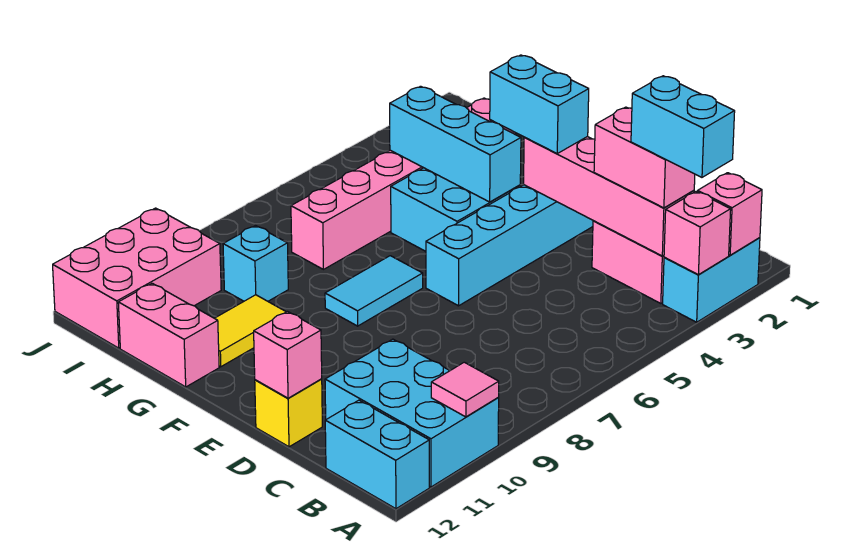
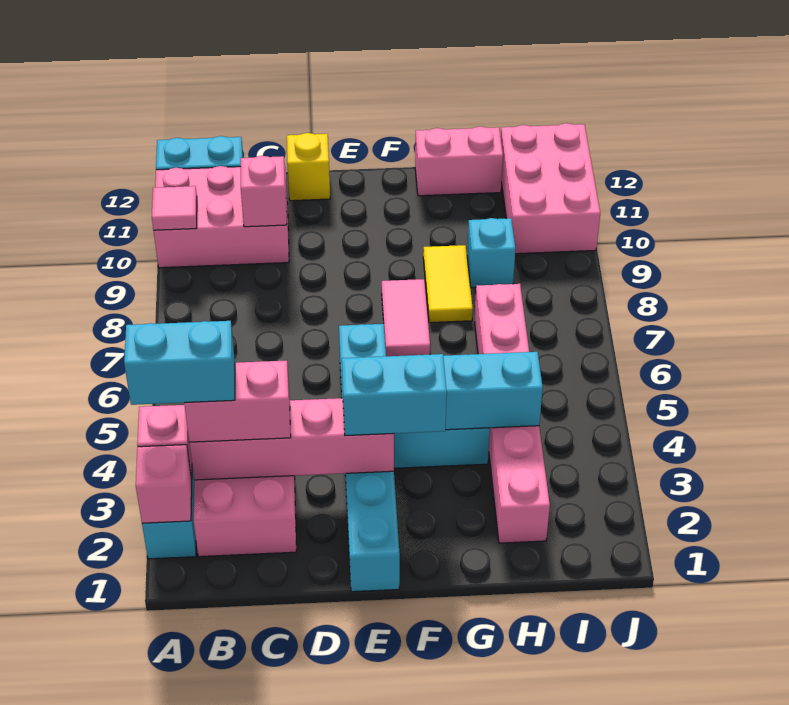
cyan 2x3 brick [325,339,499,487] -> pink 2x3 brick [154,165,289,268]
pink 1x1 brick [254,311,322,398] -> pink 1x1 brick moved to [241,156,287,227]
cyan 1x2 tile [325,256,423,326] -> pink 1x2 tile [382,279,430,356]
yellow 1x2 tile [215,295,286,367] -> yellow 1x2 tile moved to [423,245,473,323]

